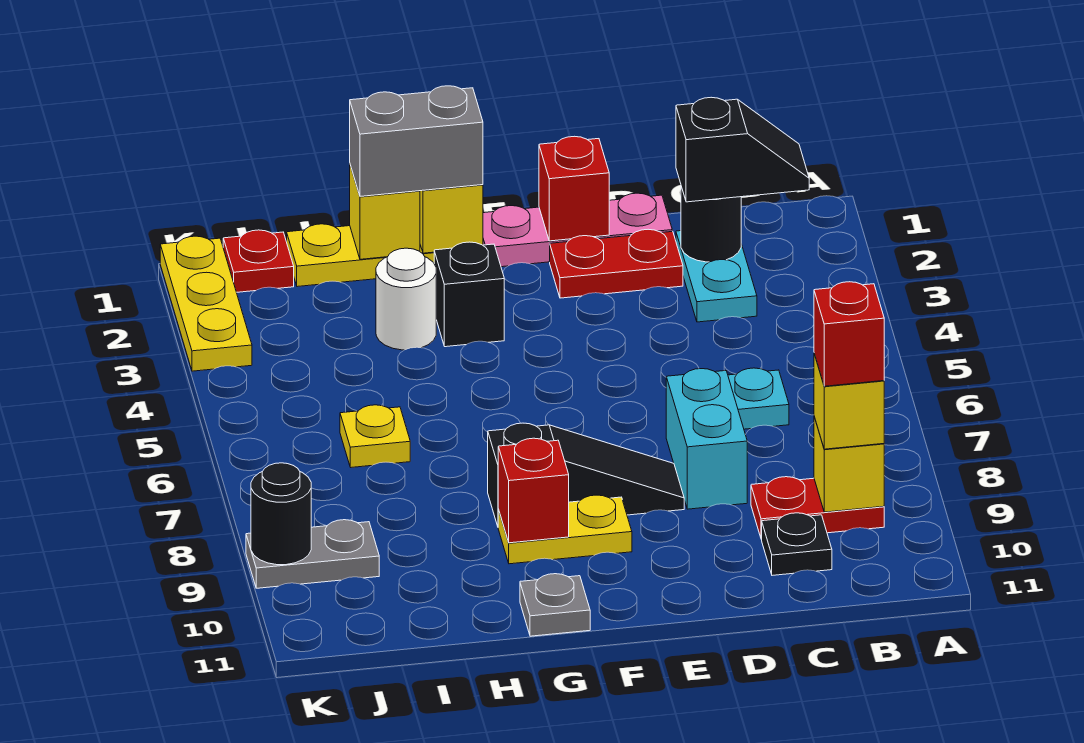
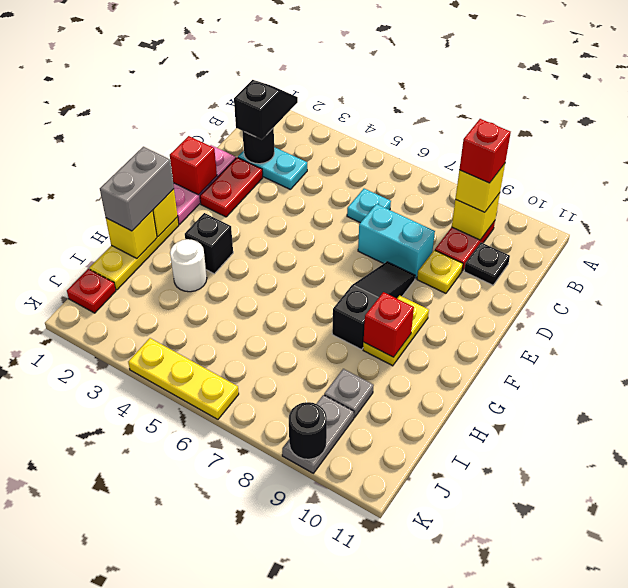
grey 1x1 plate [520,574,590,636] -> grey 1x1 plate moved to [324,369,374,418]
yellow 1x1 plate [340,405,410,467] -> yellow 1x1 plate moved to [417,250,463,293]
yellow 1x3 plate [160,236,252,371] -> yellow 1x3 plate moved to [128,338,239,419]

